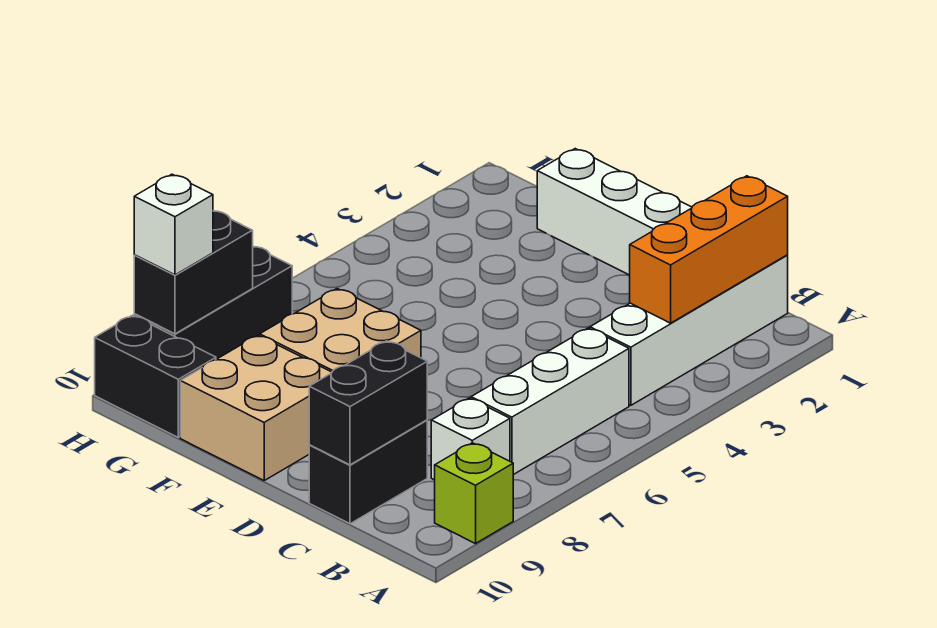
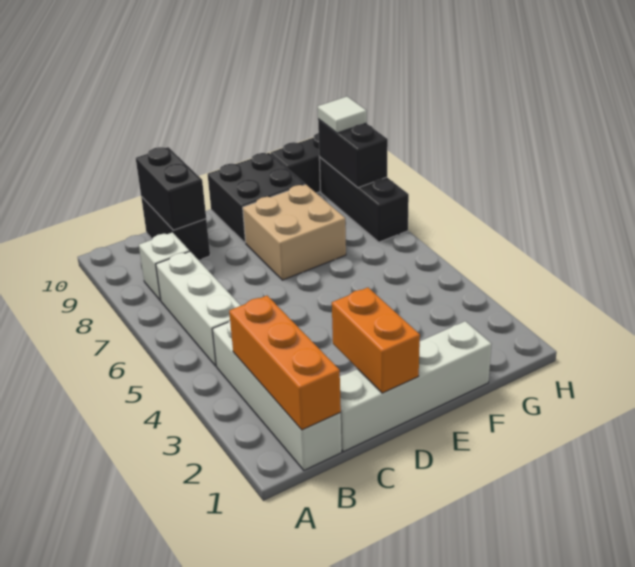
lime 1x1 brick [435,443,513,544] -> none
none -> orange 1x2 brick [332,288,420,393]
tan 2x2 brick [180,335,332,480] -> black 2x2 brick [208,153,305,243]
white 1x1 brick [134,174,213,275] -> white 1x1 tile [318,97,367,133]

